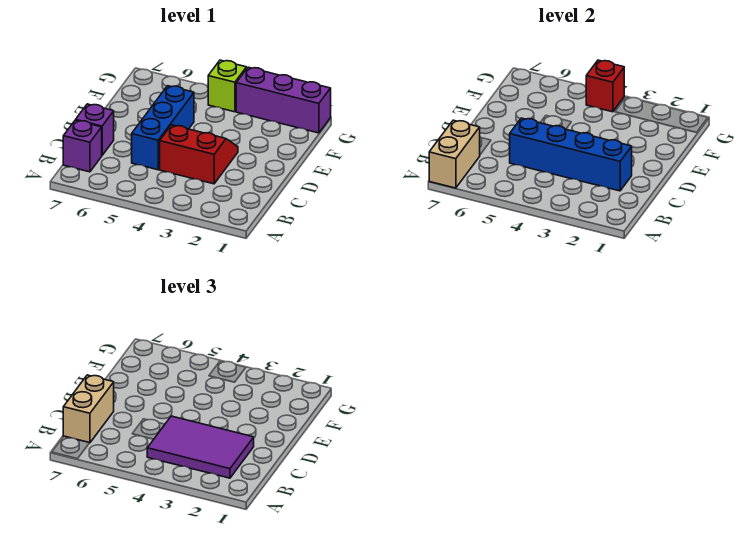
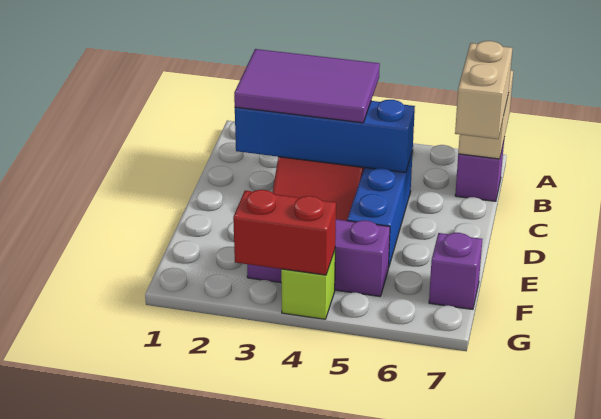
purple 1x1 brick [76,104,114,155] -> purple 1x1 brick moved to [429,233,482,309]
purple 1x3 brick [236,67,331,133] -> purple 1x3 brick moved to [247,219,390,296]
red 1x1 brick [586,60,624,112] -> red 1x2 brick [233,190,336,275]

